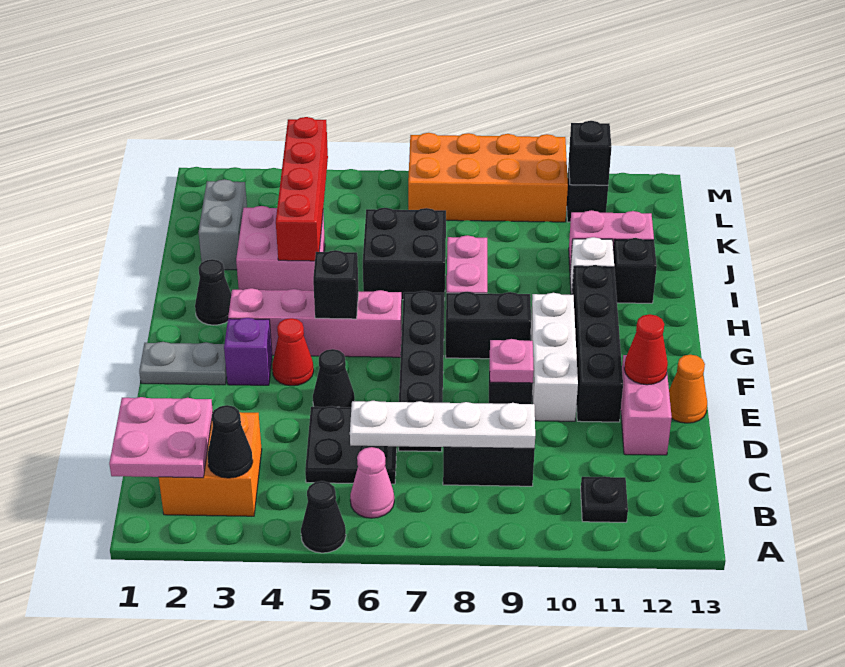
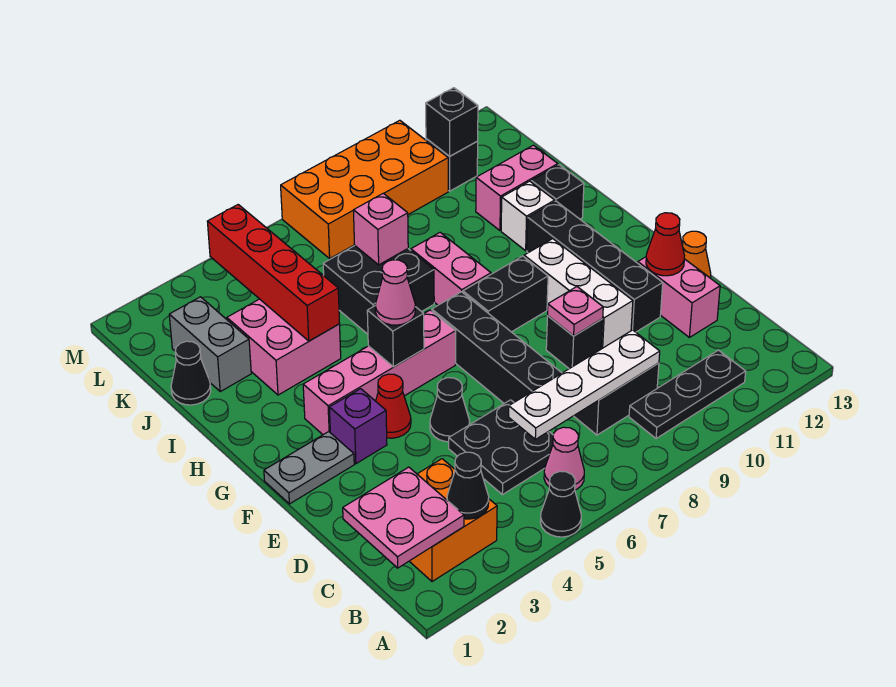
black 1x1 plate [581,476,628,522] -> black 1x3 plate [629,350,746,439]
none -> pink 1x1 cone [375,260,415,325]
black 1x1 cone [195,259,231,325] -> black 1x1 cone moved to [171,341,211,405]
none -> pink 1x1 brick [353,193,408,265]

